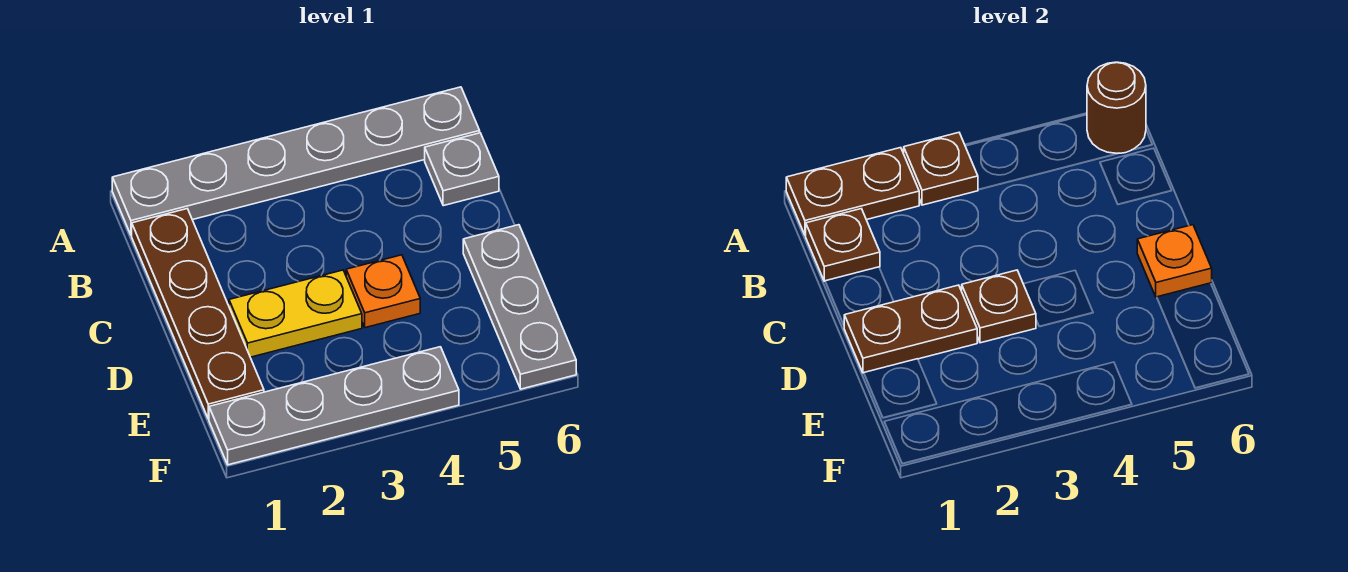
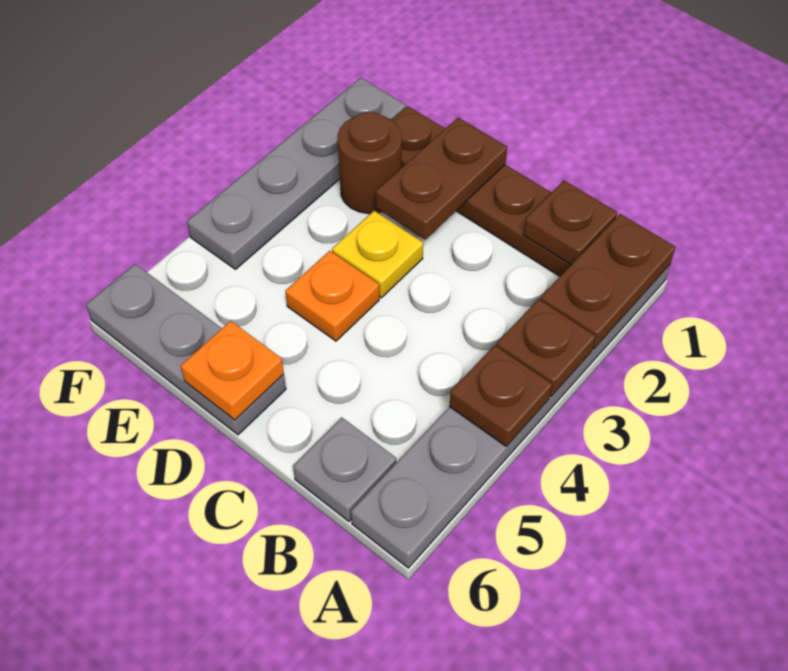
brown 1x1 round brick [1087,62,1146,153] -> brown 1x1 round brick moved to [337,112,402,214]
yellow 1x2 plate [229,270,362,357] -> yellow 1x1 plate [332,211,423,298]
brown 1x1 plate [962,270,1036,343] -> brown 1x1 plate moved to [449,345,552,446]

